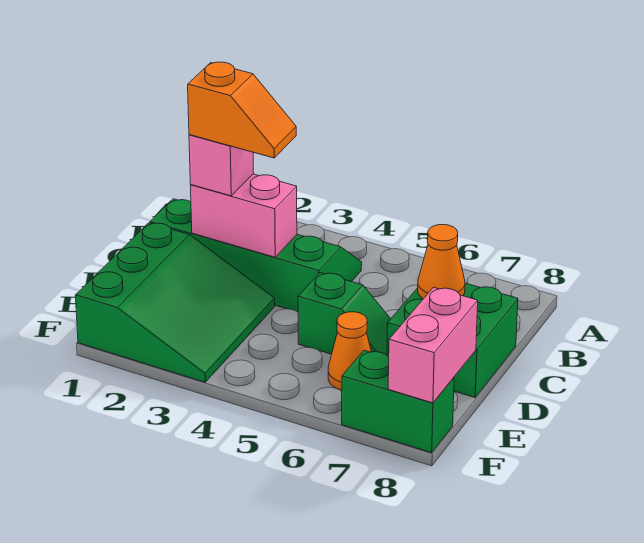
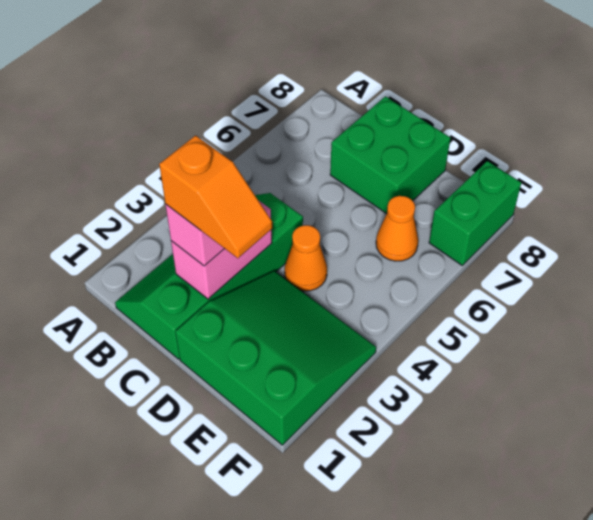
orange 1x2 slope [188,62,296,158] -> orange 1x2 slope turned to [159,135,272,258]
orange 1x1 cone [418,225,465,299] -> orange 1x1 cone moved to [285,225,327,291]
green 1x2 slope [298,273,391,355] -> none
pink 1x2 brick [388,287,478,403] -> none

